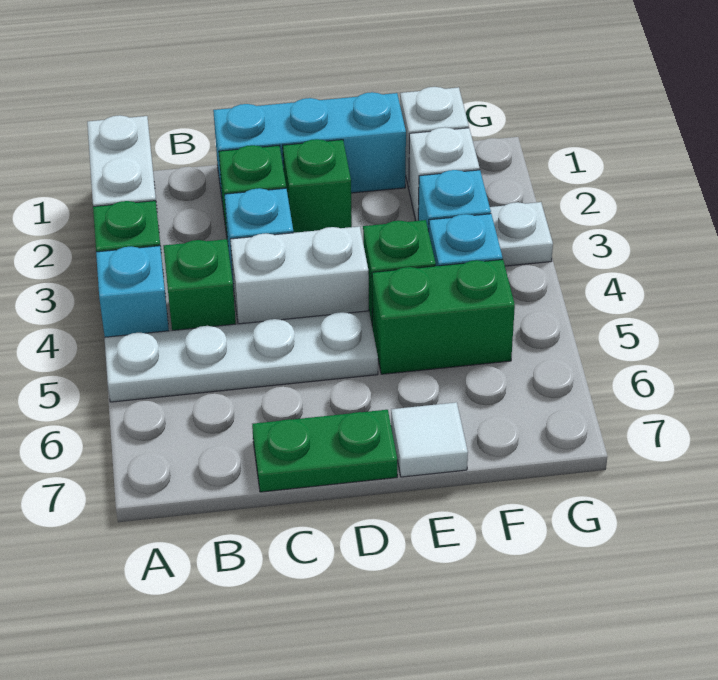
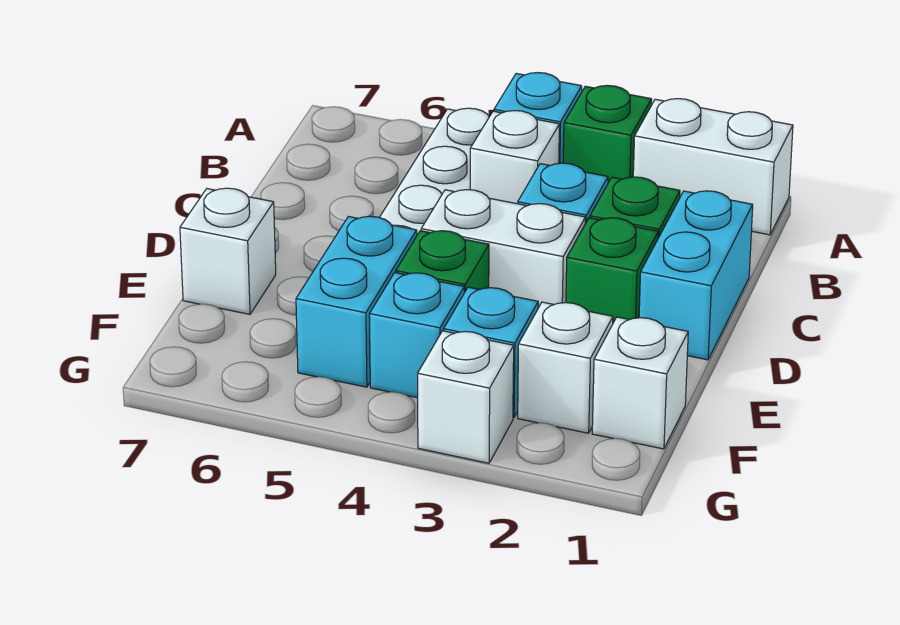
green 1x1 brick [164,239,236,330] -> white 1x1 brick [470,111,560,204]
cyan 1x3 brick [213,92,406,203] -> cyan 1x2 brick [639,191,753,360]
white 1x2 brick [230,226,369,324] -> white 1x2 brick turned to [421,190,585,308]
green 1x2 plate [252,410,397,492] -> none
green 1x2 brick [372,259,515,374] -> cyan 1x2 brick [296,216,417,387]
white 1x1 tile [391,402,468,477] -> white 1x1 brick [180,188,276,314]
white 1x1 plate [490,202,553,266] -> white 1x1 brick [418,331,514,463]

